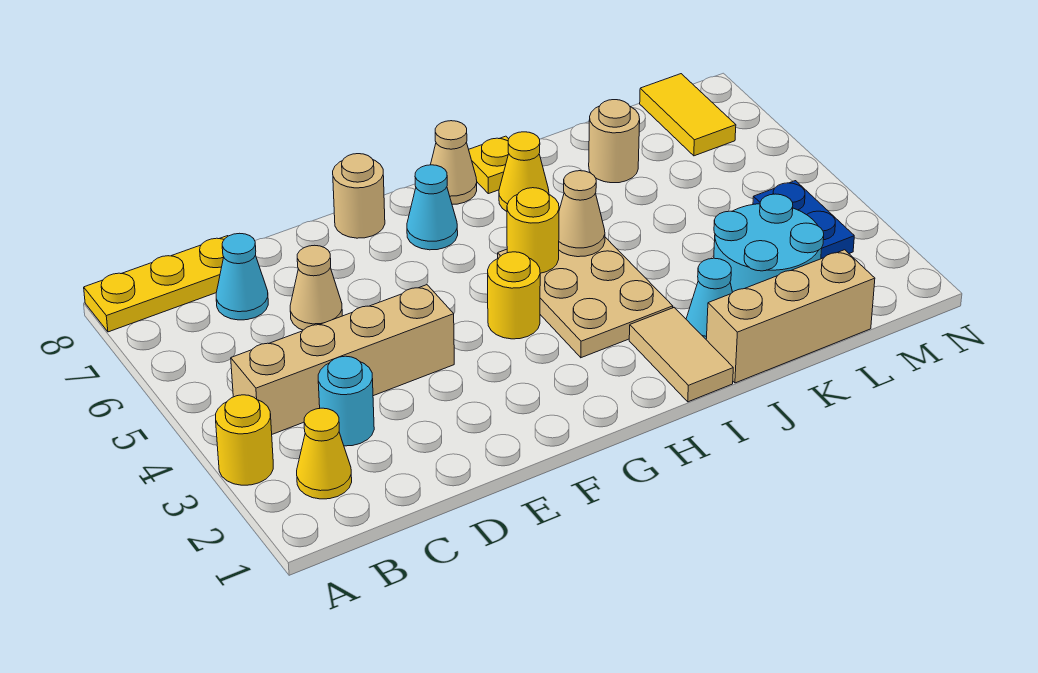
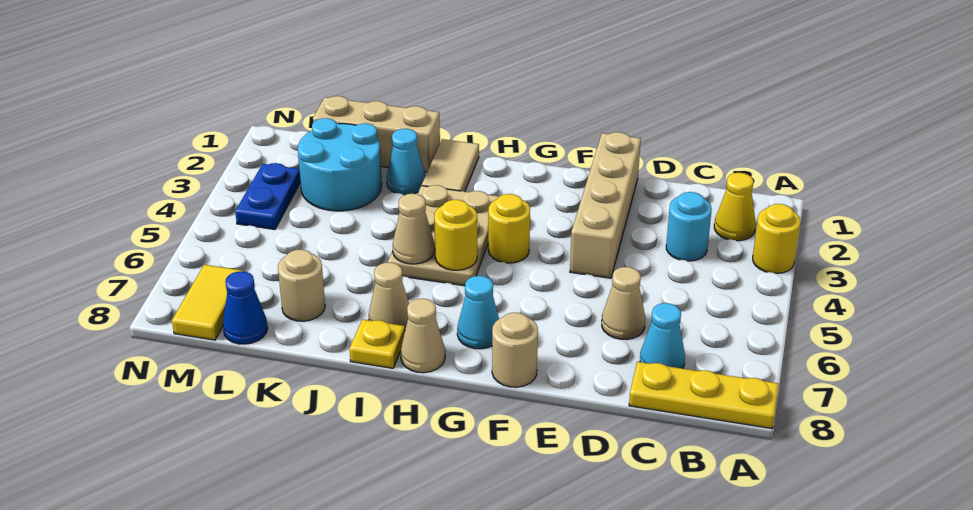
tan 1x4 brick [231,285,454,434] -> tan 1x4 brick turned to [570,132,641,278]
yellow 1x1 cone [499,132,549,212] -> tan 1x1 cone [369,262,409,330]
none -> blue 1x1 cone [223,271,268,344]

